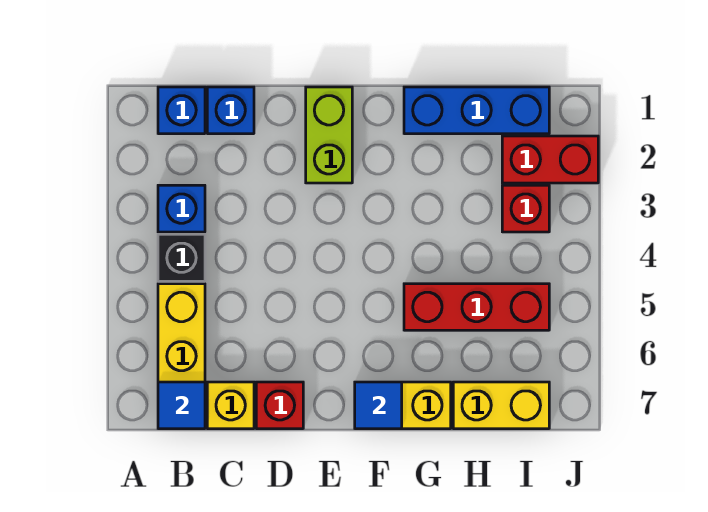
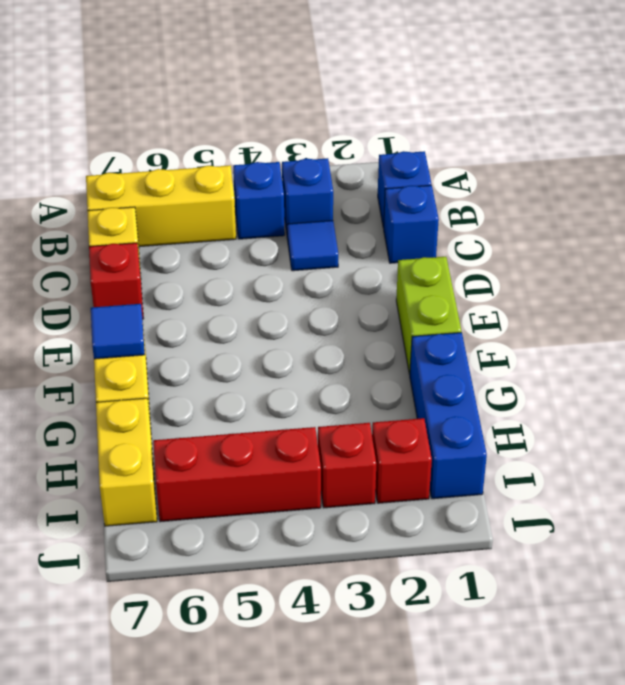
black 1x1 brick [158,234,205,281] -> blue 1x1 brick [233,162,285,239]
blue 1x1 tile [158,382,205,429] -> blue 1x1 tile moved to [287,221,338,271]
lime 1x2 brick [306,87,352,183] -> lime 1x2 brick turned to [396,257,461,375]
red 1x3 brick [404,284,549,330] -> red 1x3 brick turned to [153,427,321,522]
red 1x2 brick [502,136,598,183] -> red 1x1 brick [372,418,432,503]

